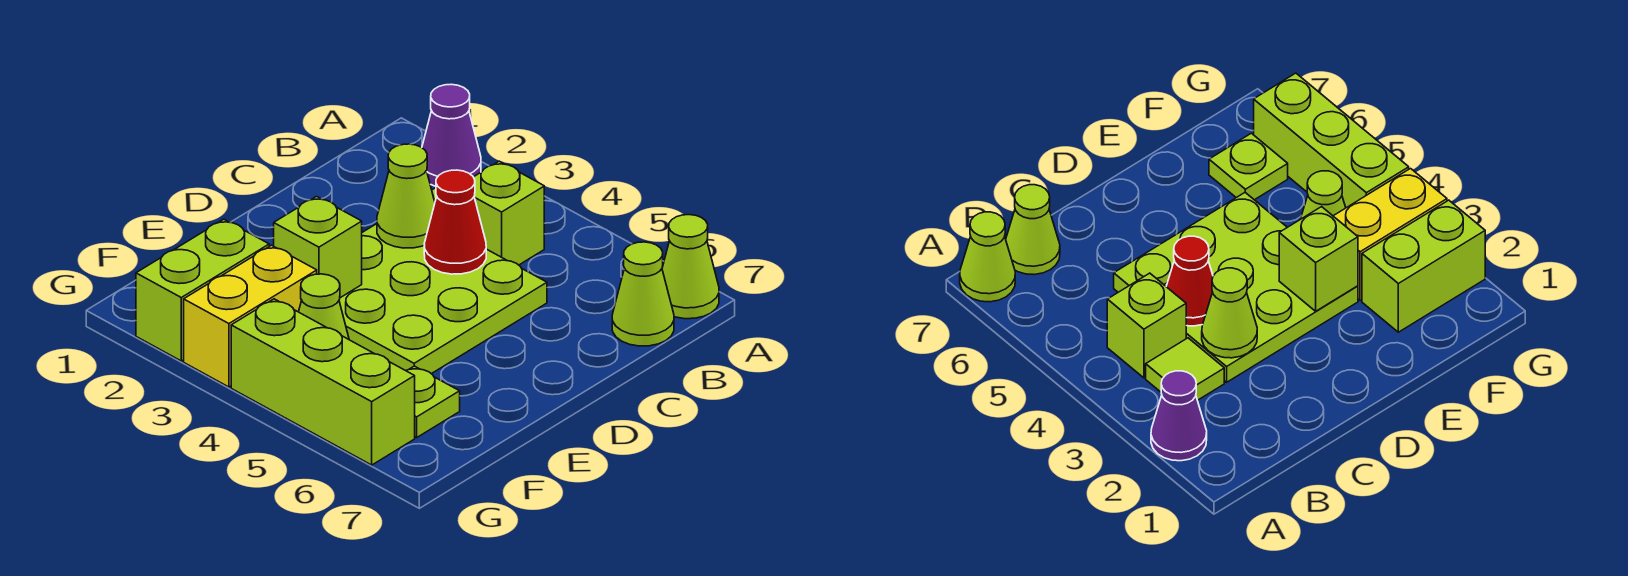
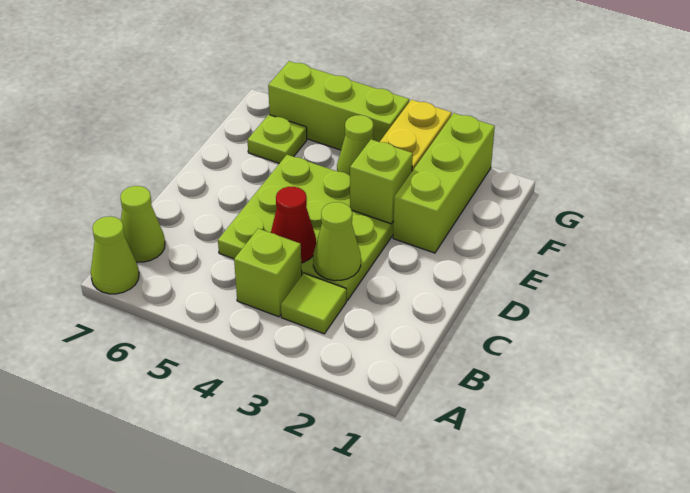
purple 1x1 cone [422,84,481,186] -> none
lime 1x2 brick [136,219,269,361] -> lime 1x3 brick [393,113,495,253]

